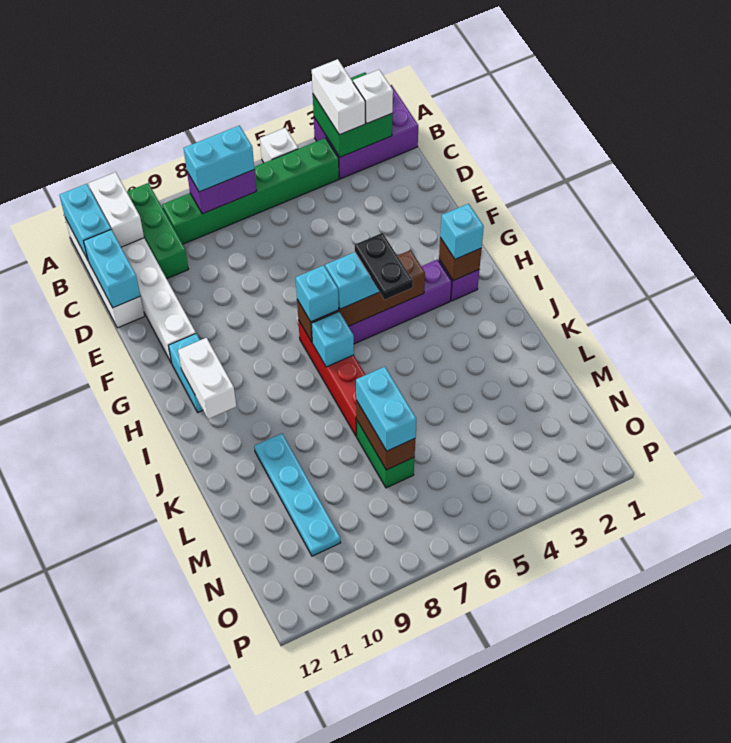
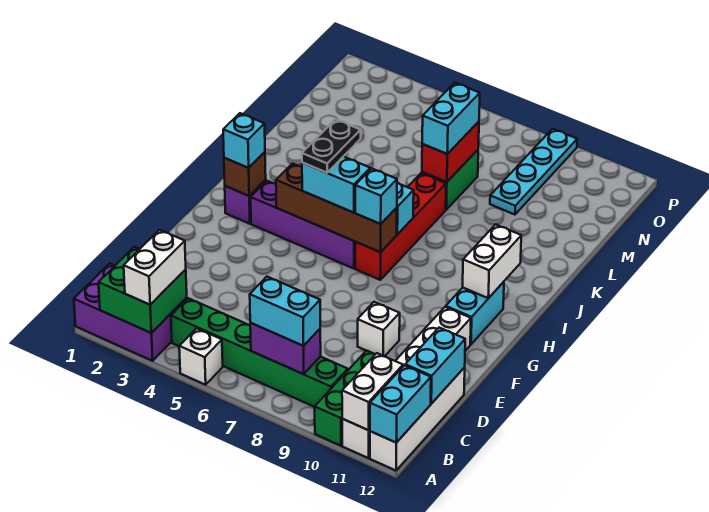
white 1x1 brick [353,70,393,123] -> white 1x1 brick moved to [358,302,400,356]
cyan 1x4 plate [254,433,341,556] -> cyan 1x4 plate moved to [490,129,577,215]
brown 1x2 brick [356,400,415,470] -> red 1x2 brick [422,122,479,182]

